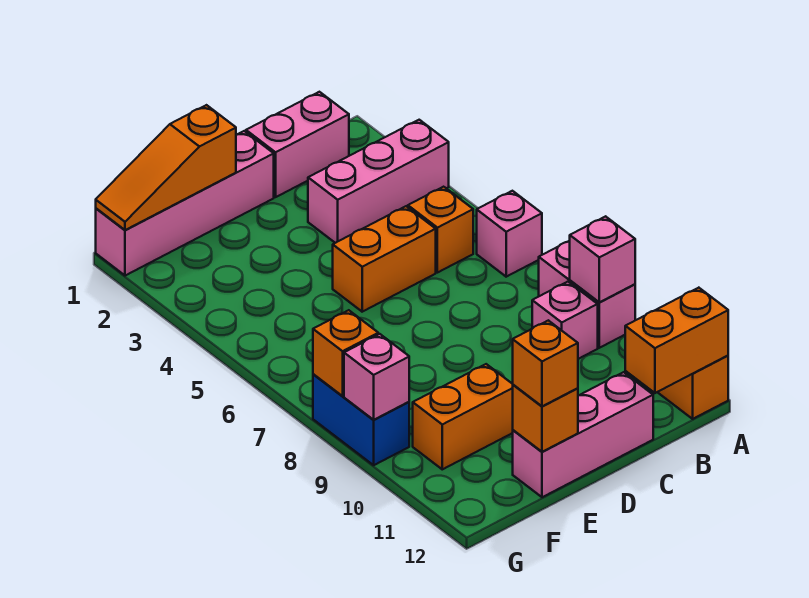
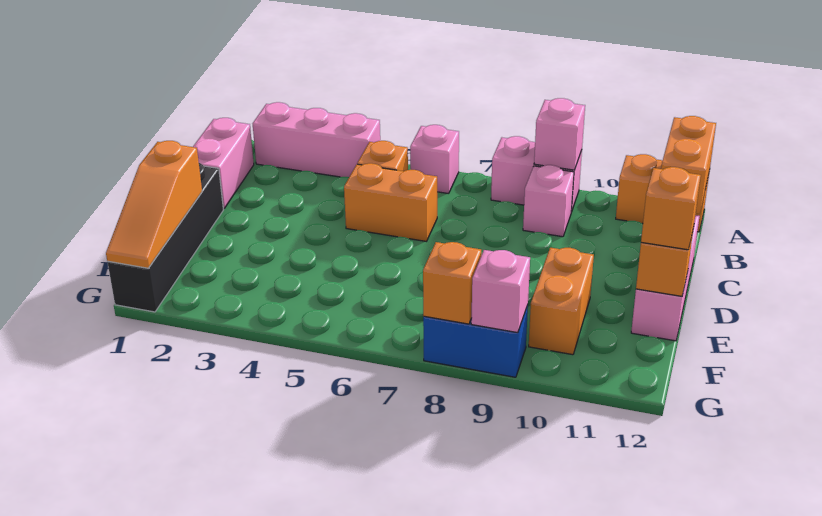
pink 1x3 brick [308,120,449,243] -> pink 1x3 brick turned to [253,102,380,177]
orange 1x2 brick [333,206,436,312] -> orange 1x2 brick turned to [344,163,437,241]
pink 1x4 brick [96,131,274,276] -> black 1x4 brick [108,163,224,312]

